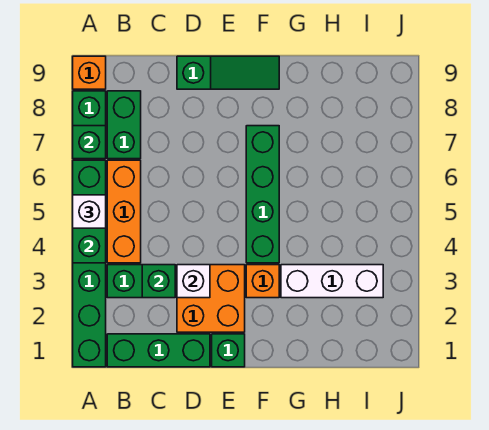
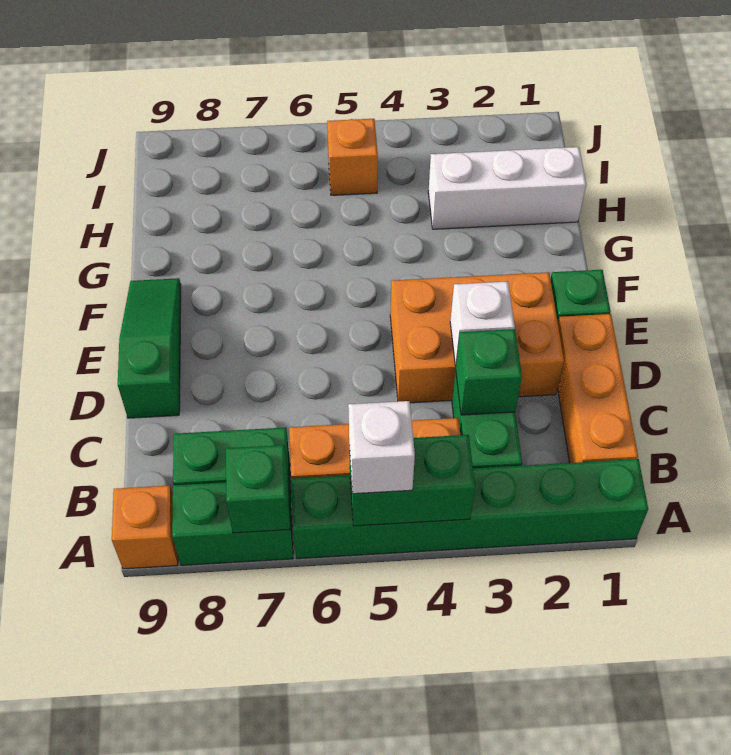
green 1x3 brick [107,334,210,367] -> orange 1x3 brick [558,314,638,463]
orange 2x2 brick [177,265,245,332] -> orange 2x3 brick [390,272,564,403]
orange 1x1 brick [246,265,279,298] -> orange 1x1 brick moved to [327,119,378,195]
green 1x4 brick [246,126,279,263] -> none
white 1x3 brick [281,265,383,298] -> white 1x3 brick turned to [428,147,586,229]

